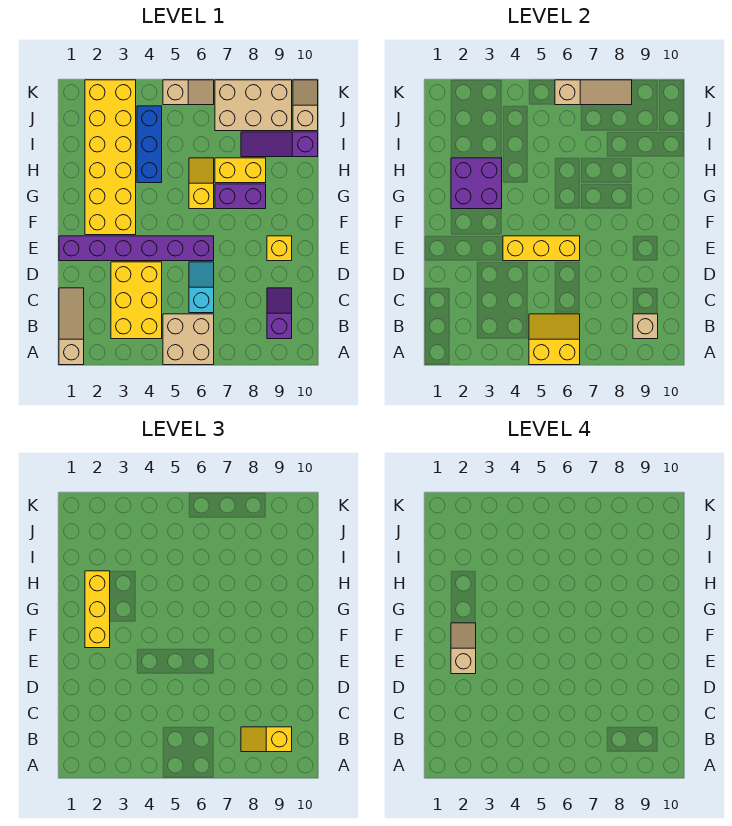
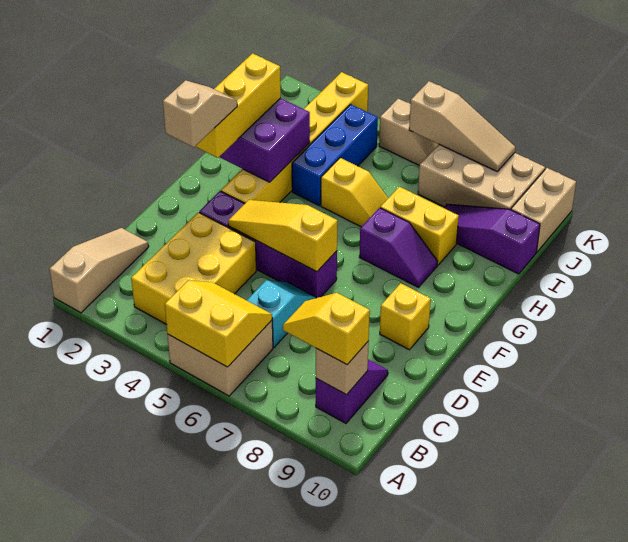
purple 1x6 brick [59,236,214,261] -> purple 1x4 brick [199,191,337,298]
yellow 1x3 brick [503,236,580,261] -> yellow 1x3 slope [228,200,338,272]
yellow 2x6 brick [85,80,136,235] -> yellow 1x6 brick [221,72,368,203]
yellow 1x2 slope [189,158,214,209] -> yellow 1x2 slope turned to [321,158,388,227]
purple 1x2 brick [215,184,266,209] -> purple 1x2 slope [359,208,437,287]
tan 1x2 slope [293,80,318,131] -> tan 1x2 brick [511,168,576,252]

